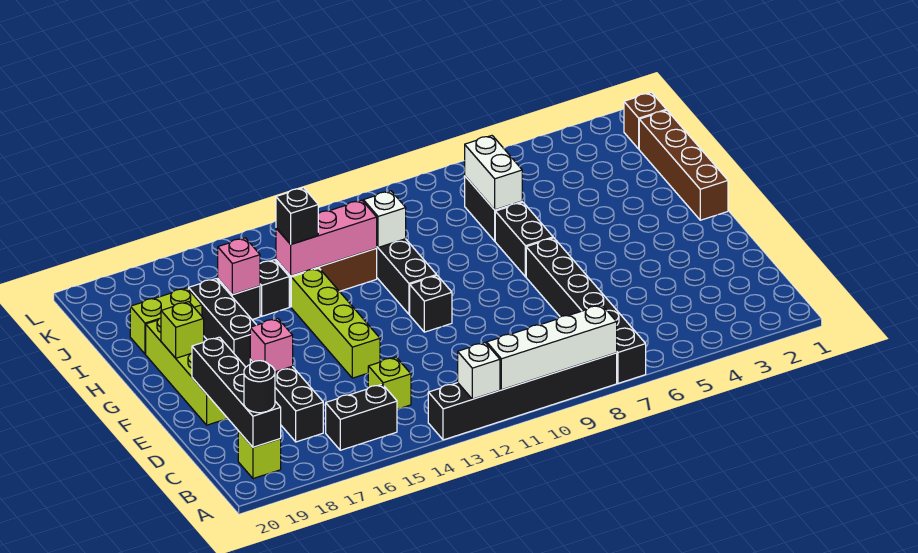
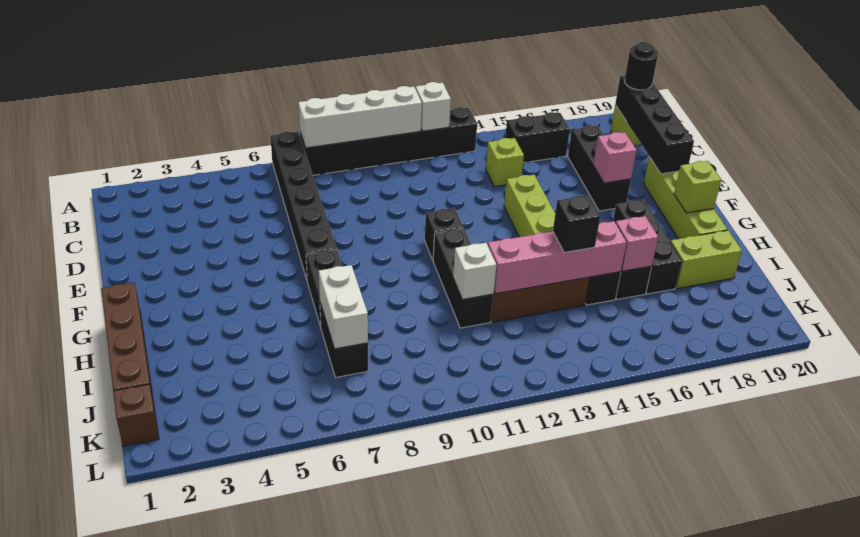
pink 1x3 brick [276,200,377,276] -> pink 1x4 brick [488,221,627,294]

